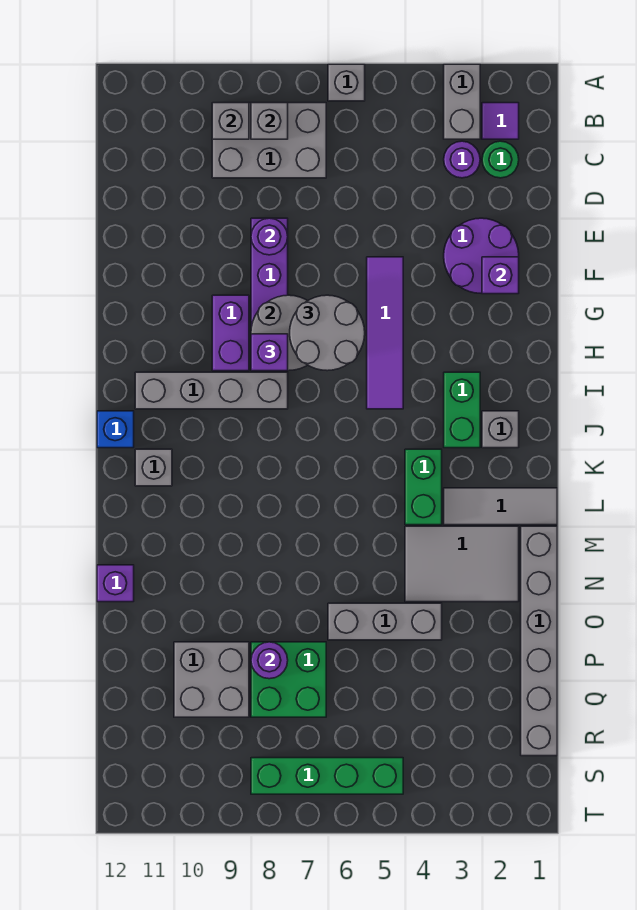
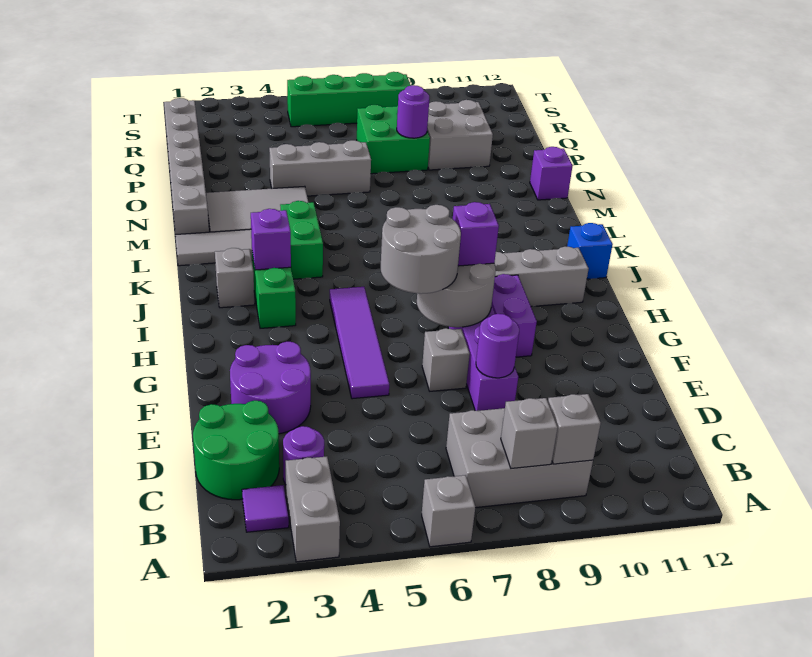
green 1x1 round brick [482,141,519,178] -> green 2x2 round brick [193,401,279,500]
purple 1x1 brick [482,257,519,294] -> purple 1x1 brick moved to [251,209,291,270]
grey 1x1 brick [135,449,172,486] -> grey 1x1 brick moved to [422,328,470,391]

